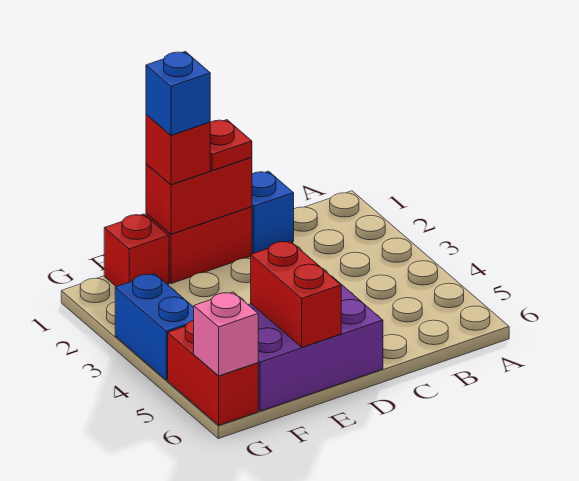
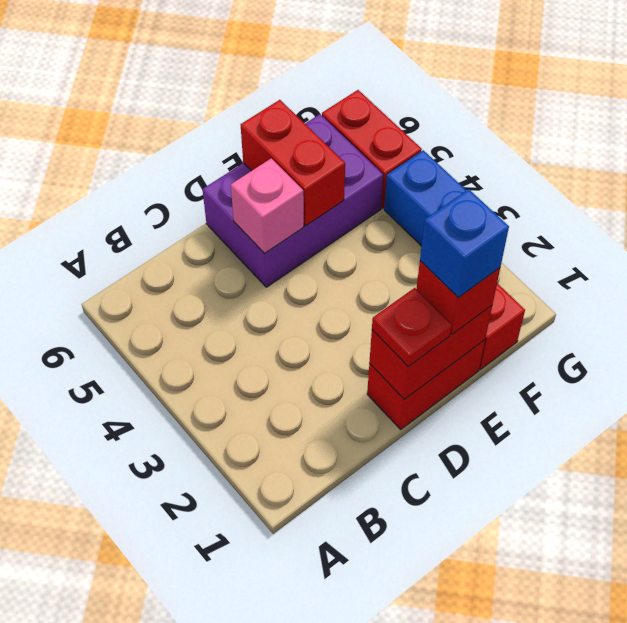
blue 1x1 brick [252,171,294,254] -> none
pink 1x1 brick [194,292,258,376] -> pink 1x1 brick moved to [231,158,304,253]

